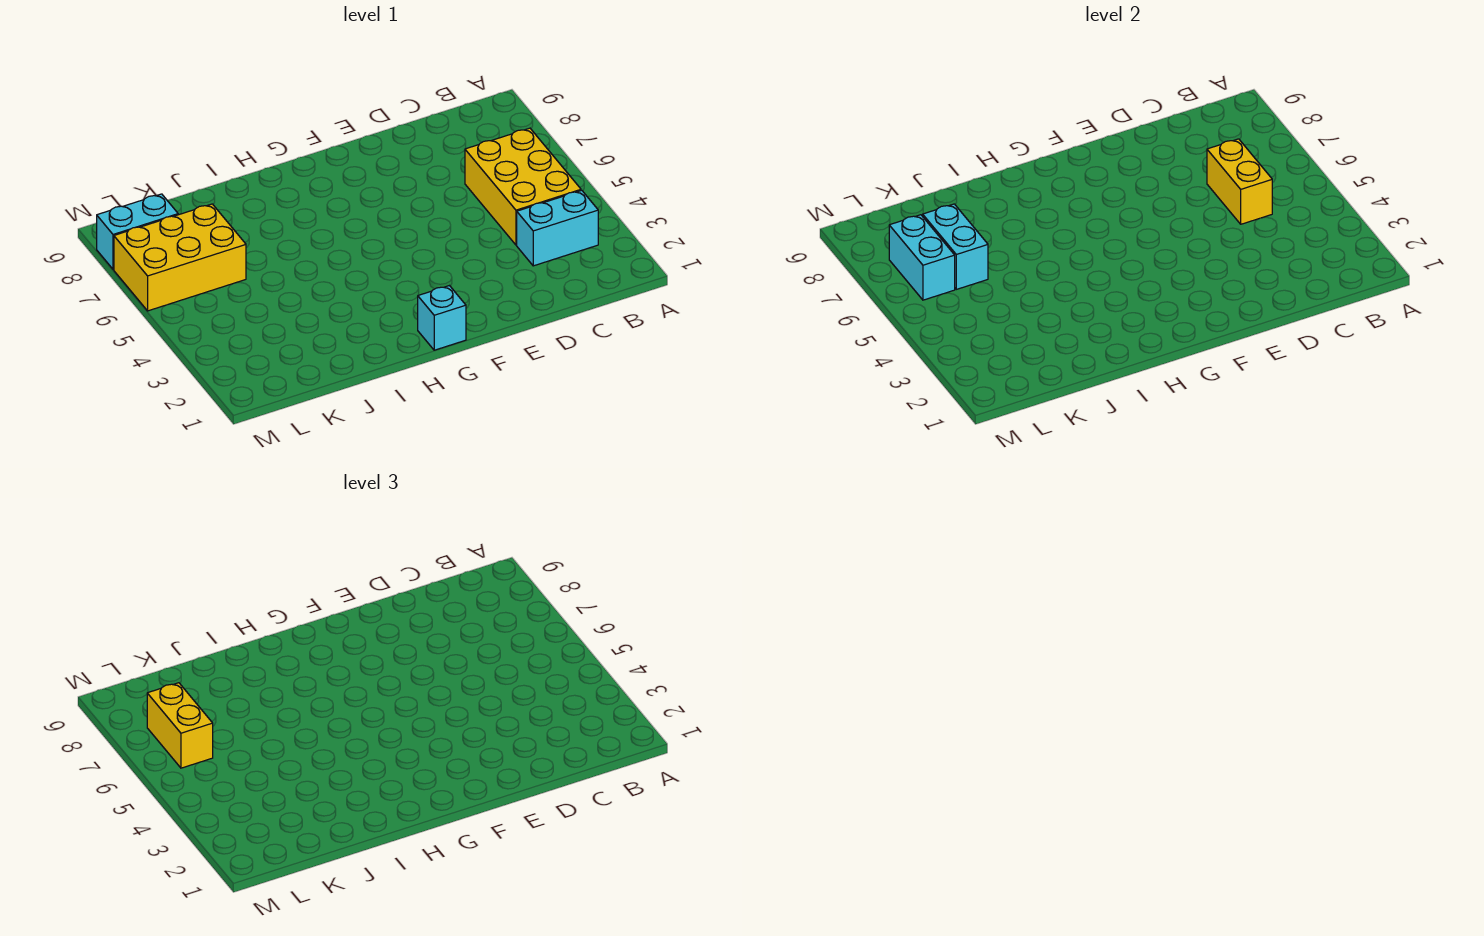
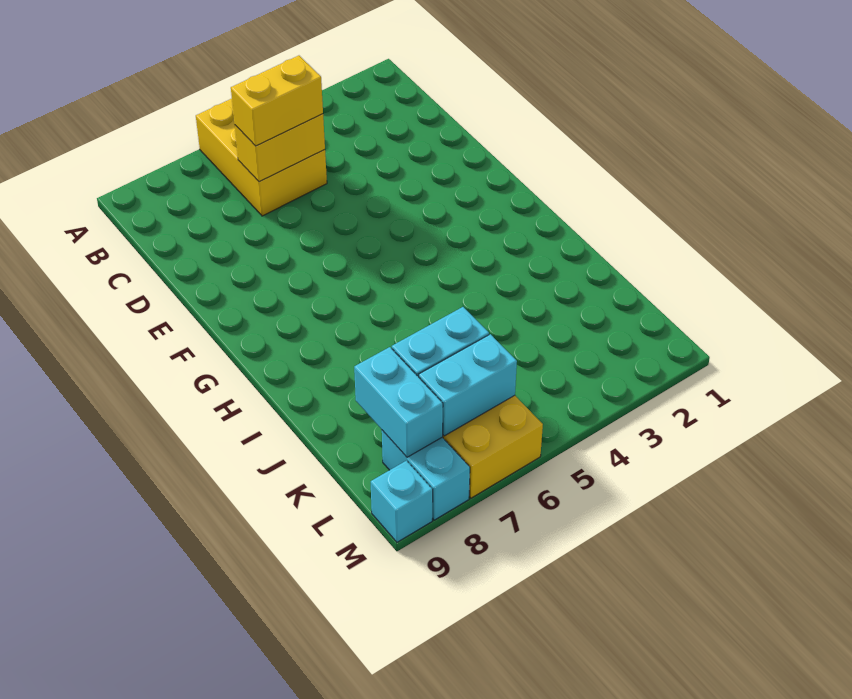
cyan 1x2 brick [517,190,598,266] -> cyan 1x2 brick moved to [354,347,443,457]
yellow 2x3 brick [465,128,581,245] -> yellow 2x3 brick turned to [196,99,327,216]
cyan 1x1 brick [418,286,466,350] -> cyan 1x1 brick moved to [371,461,433,542]
yellow 1x2 brick [147,683,213,768] -> yellow 1x2 brick moved to [231,56,323,146]

